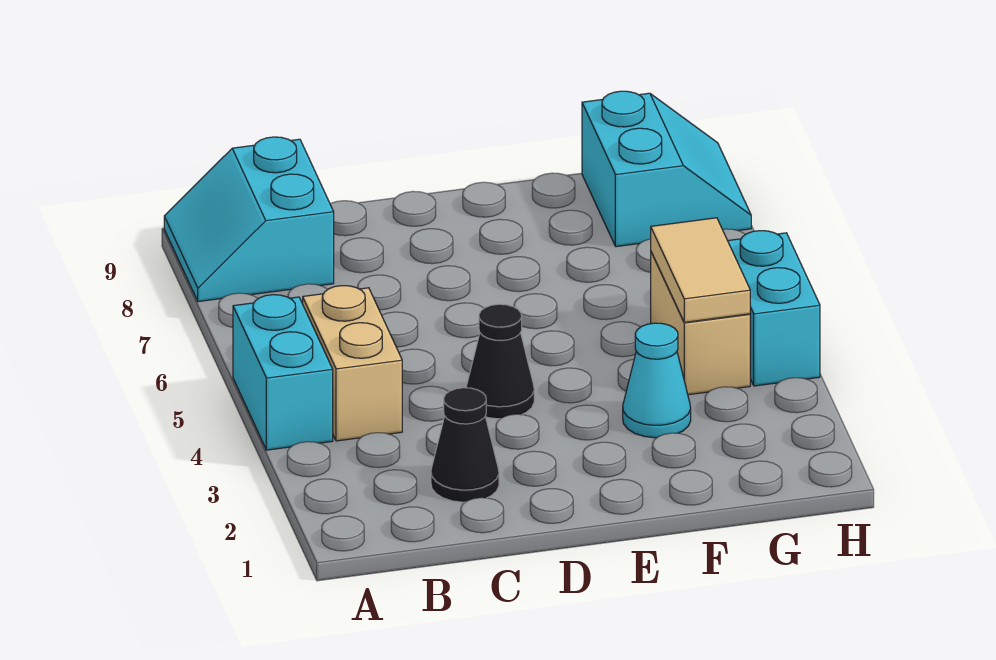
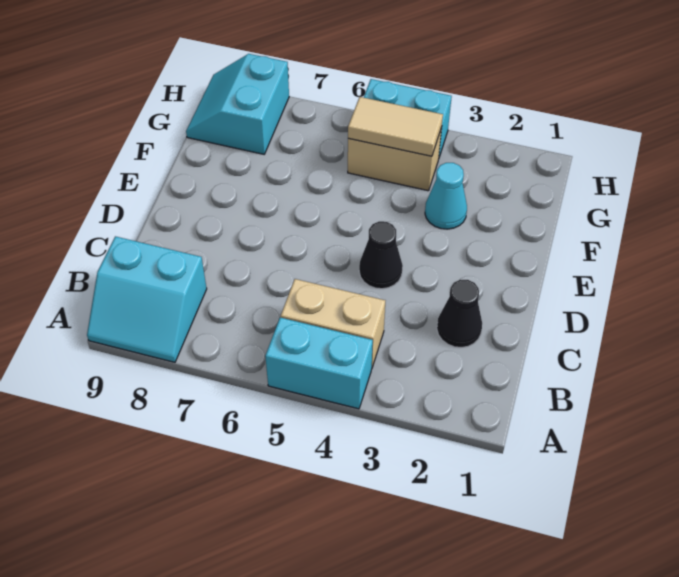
cyan 2x2 slope [582,91,751,247] -> cyan 2x2 slope turned to [186,54,289,154]

